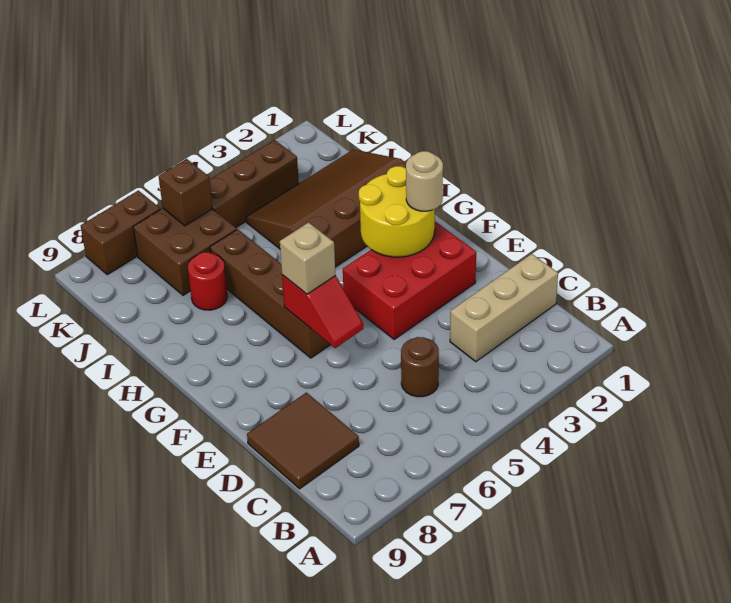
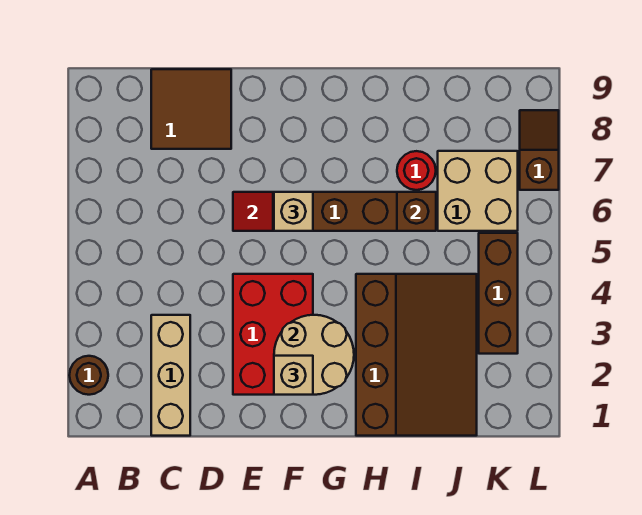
brown 1x1 round brick [401,337,439,397] -> brown 1x1 round brick moved to [69,356,108,395]
yellow 2x2 round brick [359,166,435,257] -> tan 2x2 round brick [274,315,354,395]
tan 1x1 round brick [406,151,443,211] -> tan 1x1 brick [274,356,313,395]
brown 2x2 brick [133,208,237,295] -> tan 2x2 brick [438,151,518,231]
brown 1x1 brick [159,159,213,226] -> brown 1x1 brick moved to [397,192,436,231]
brown 1x2 brick [81,191,160,275] -> brown 1x2 slope [520,110,559,190]

